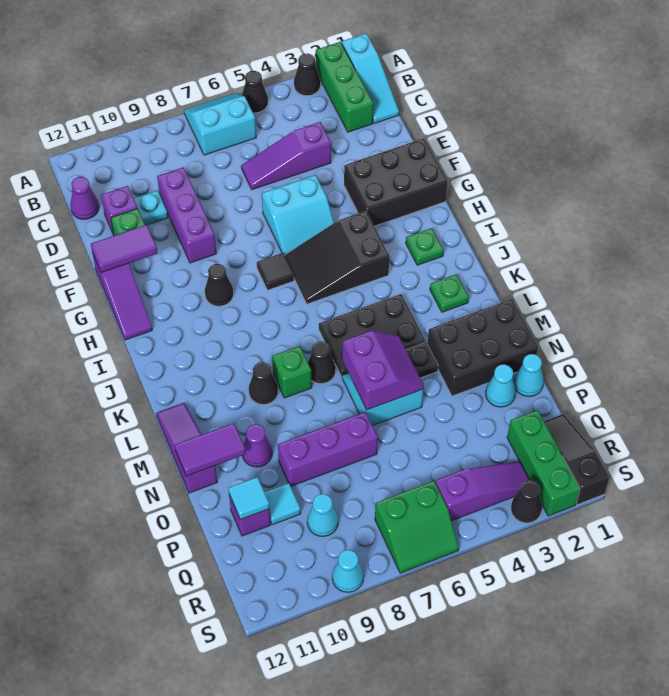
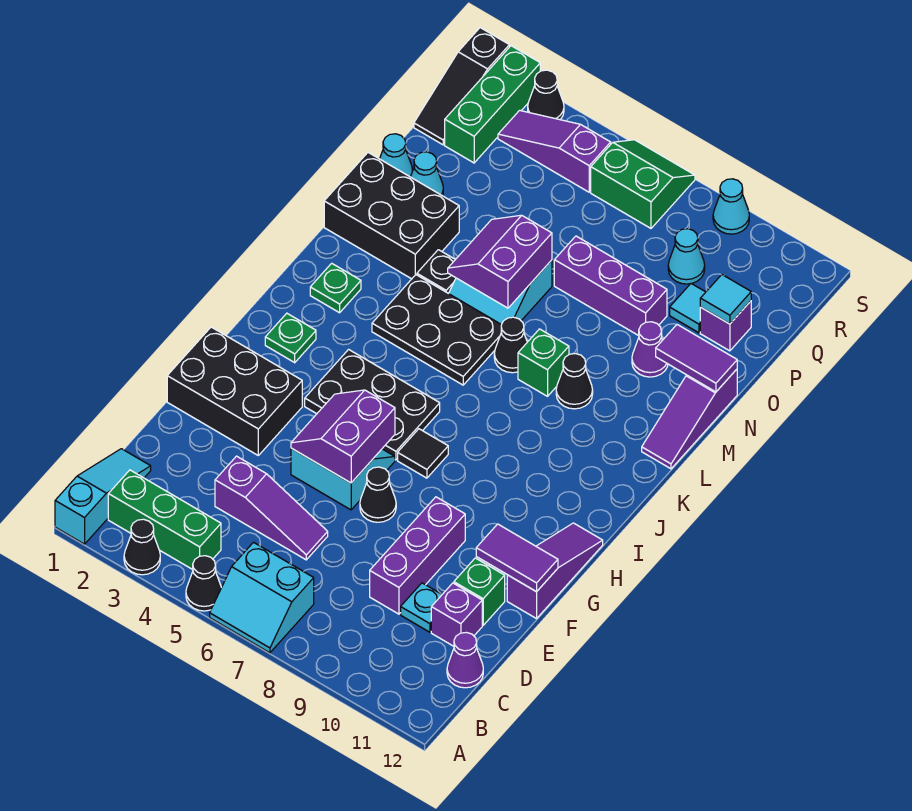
green 1x3 brick [316,42,373,132] -> green 1x3 brick turned to [108,470,221,570]
none -> purple 2x2 slope [291,390,395,483]
black 2x3 slope [285,211,389,304] -> black 2x3 plate [305,349,440,460]
black 1x1 cone [205,264,234,306] -> black 1x1 cone moved to [360,467,396,522]

